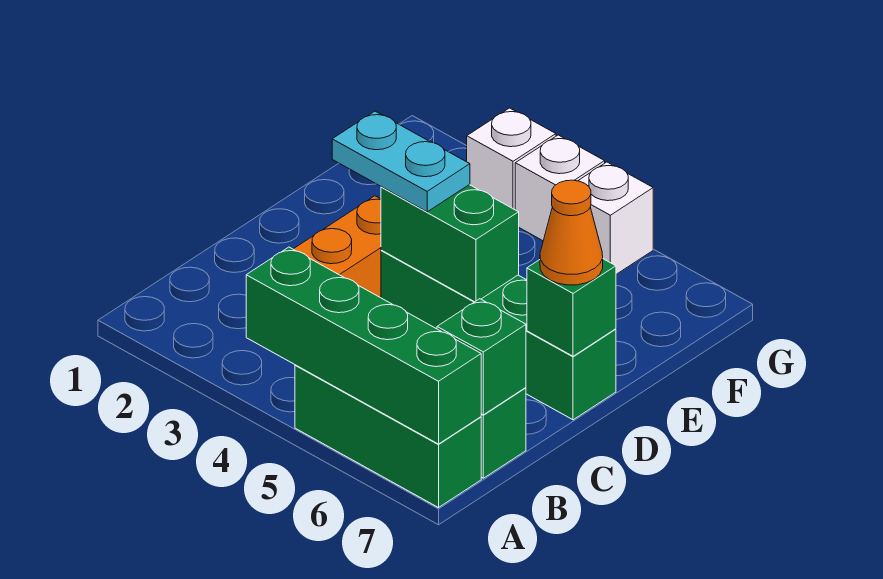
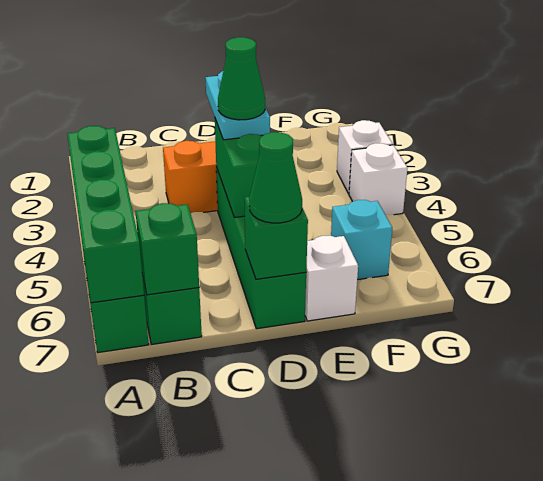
none -> green 1x1 cone [218,37,265,120]
orange 1x1 cone [540,180,603,285] -> green 1x1 cone [249,132,302,223]
none -> cyan 1x1 brick [331,200,392,280]
white 1x1 brick [578,162,653,274] -> white 1x1 brick moved to [305,236,358,321]

